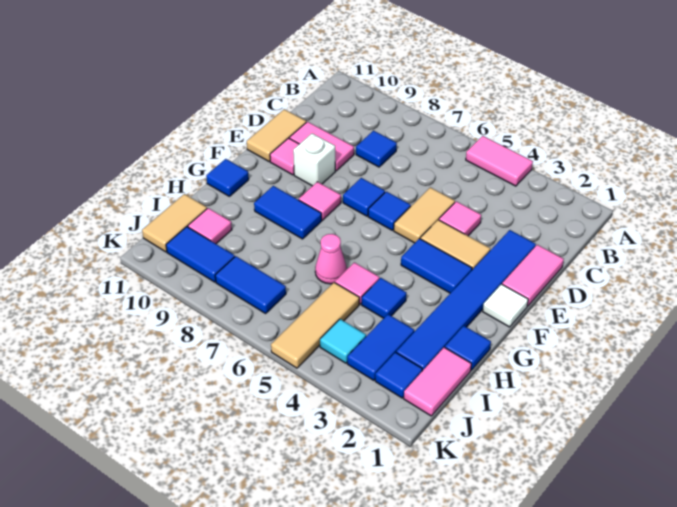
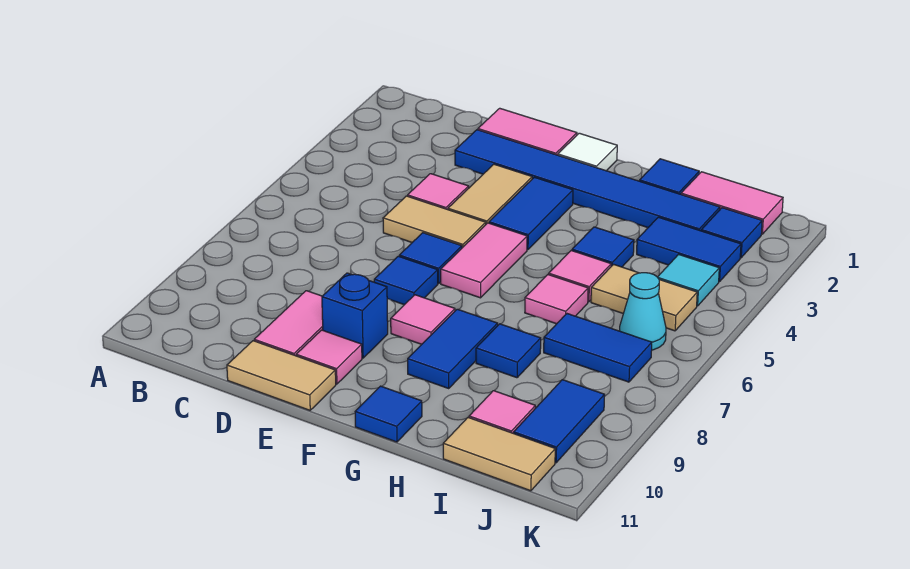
pink 1x2 tile [466,136,533,186] -> pink 1x2 tile moved to [441,223,527,298]
blue 1x1 tile [356,131,397,167] -> blue 1x1 tile moved to [476,324,541,378]
white 1x1 brick [293,133,335,186] -> blue 1x1 brick [322,273,388,358]
pink 1x1 cone [315,234,347,284] -> pink 1x1 tile [525,275,588,324]
tan 1x3 tile [271,282,359,368] -> tan 1x2 tile [591,264,697,331]
none -> cyan 1x1 cone [620,273,666,350]
blue 1x2 tile [215,256,286,313] -> blue 1x2 tile turned to [544,314,652,382]

